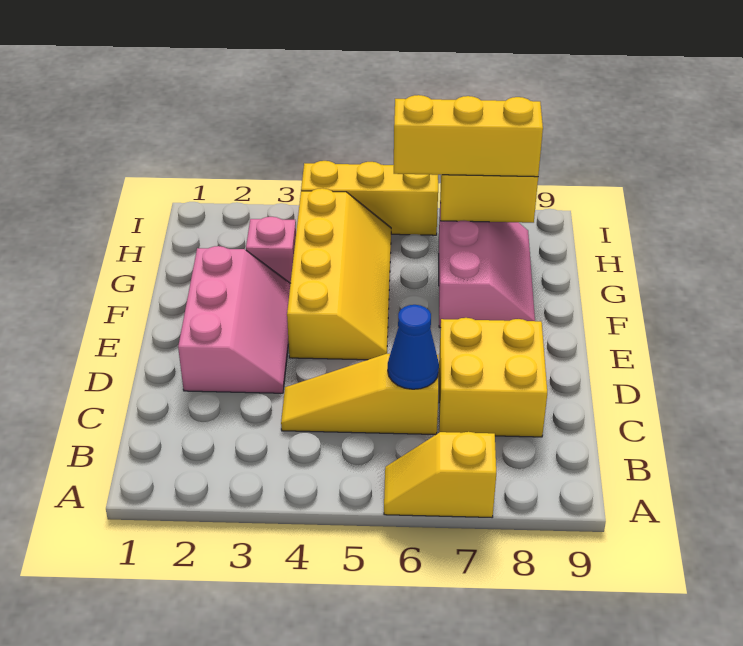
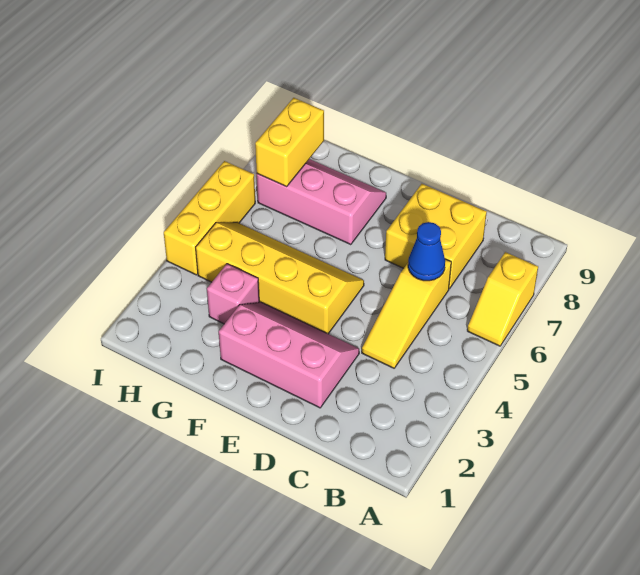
yellow 1x3 brick [394,95,543,177] -> none

